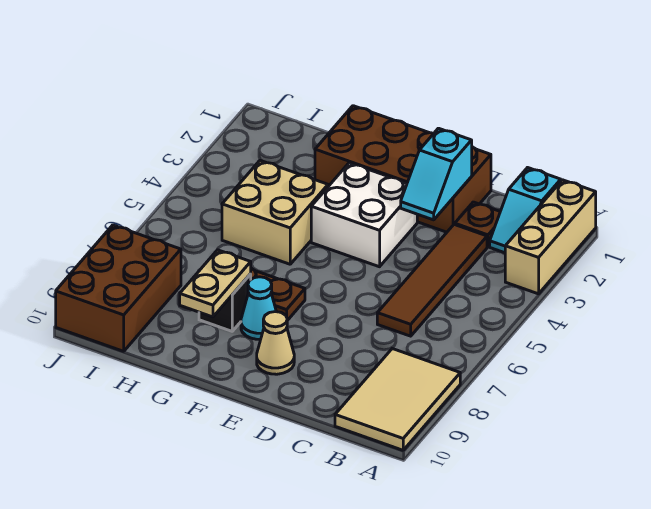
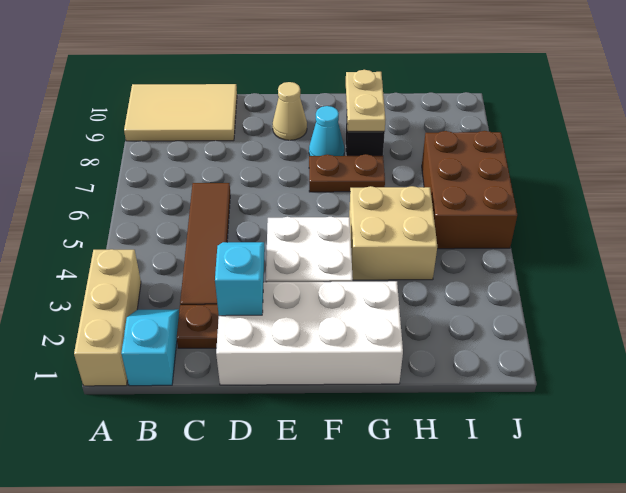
tan 2x3 tile [335,349,460,450] -> tan 2x3 tile turned to [124,84,237,141]
brown 2x4 brick [315,106,491,232] -> white 2x4 brick [216,281,403,385]
brown 2x3 brick [56,225,181,351] -> brown 2x3 brick moved to [422,131,517,249]

